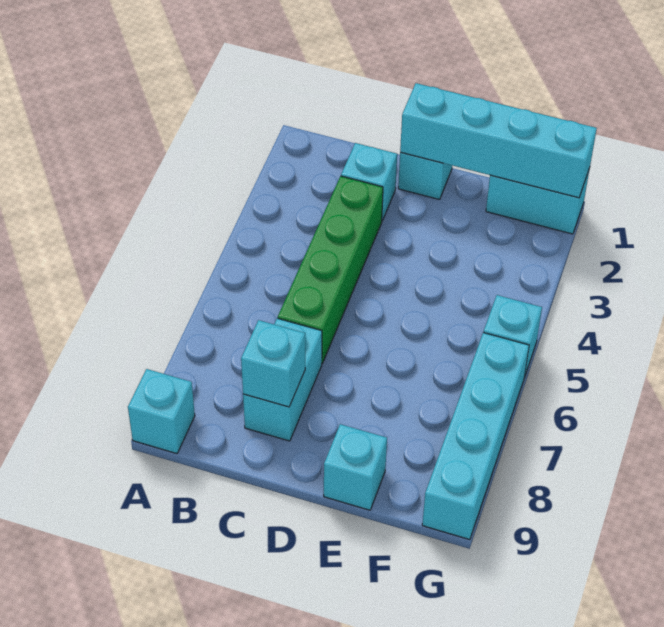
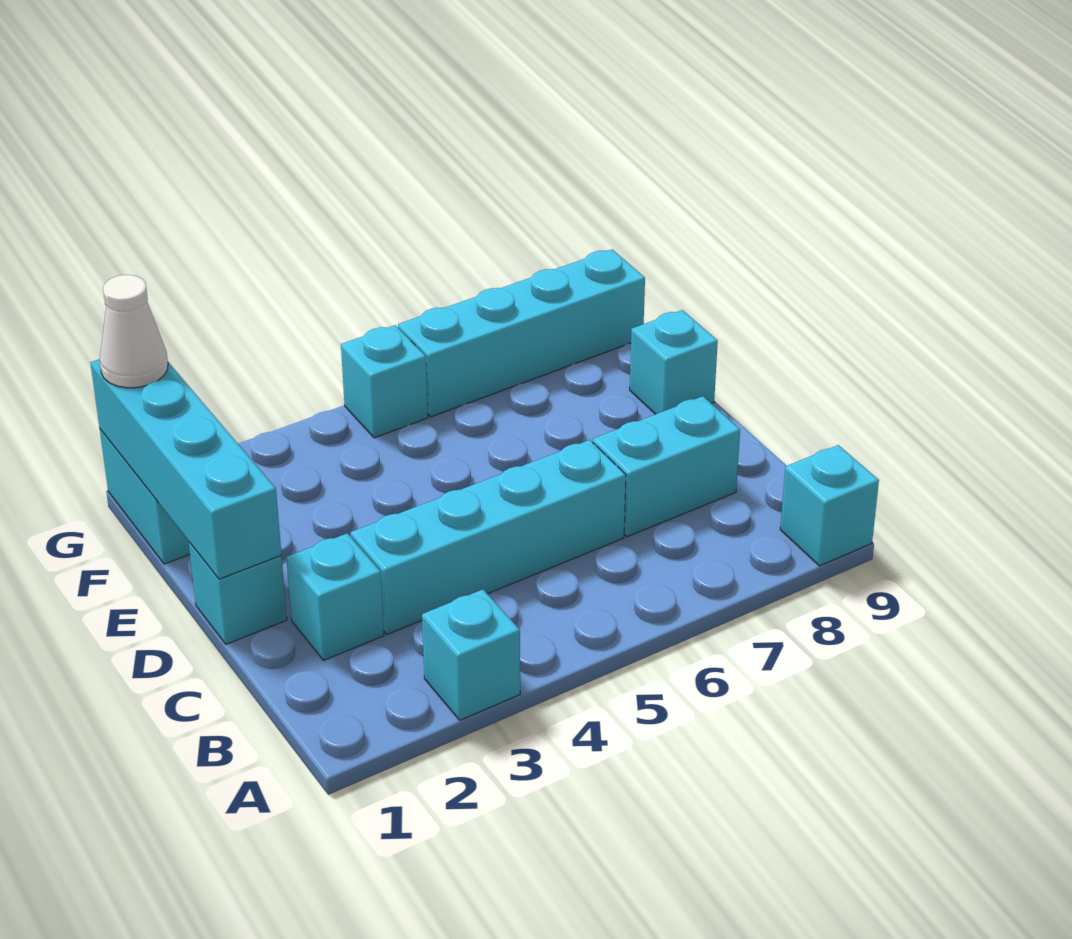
green 1x4 brick [278,176,383,363] -> cyan 1x4 brick [351,440,626,634]
cyan 1x1 brick [241,320,305,407] -> cyan 1x1 brick moved to [422,589,520,720]
none -> white 1x1 cone [100,275,168,388]

